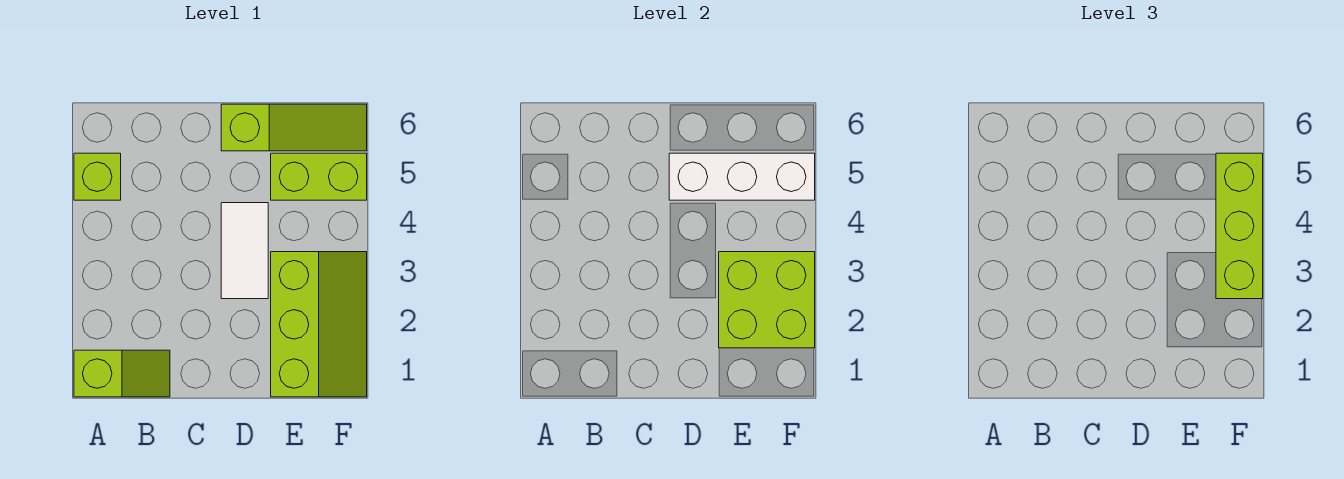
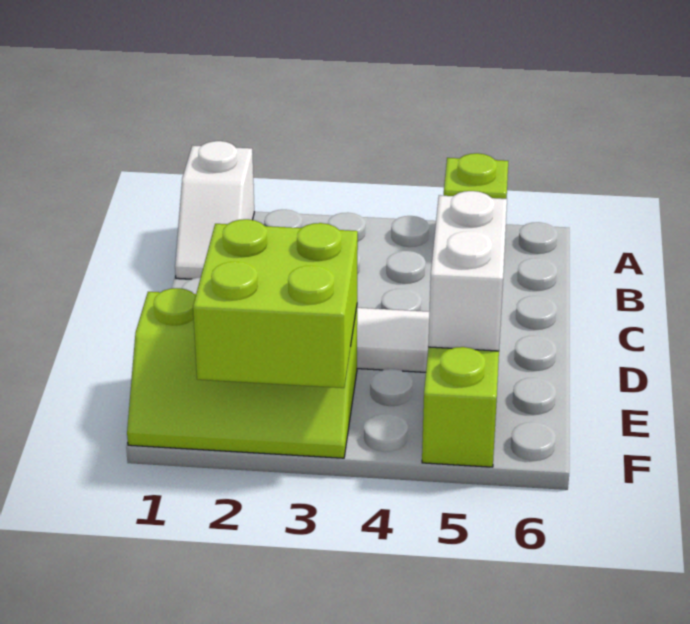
lime 1x2 slope [74,350,170,397] -> white 1x2 slope [175,141,254,279]
white 1x3 brick [669,153,815,200] -> white 1x2 brick [428,191,507,351]
lime 1x3 slope [221,104,367,151] -> none
lime 1x3 brick [1216,153,1263,299] -> none

